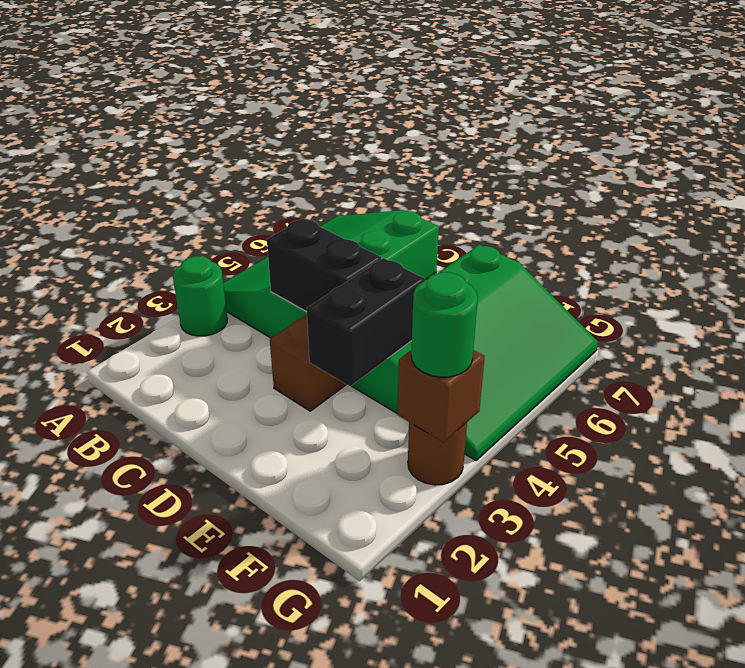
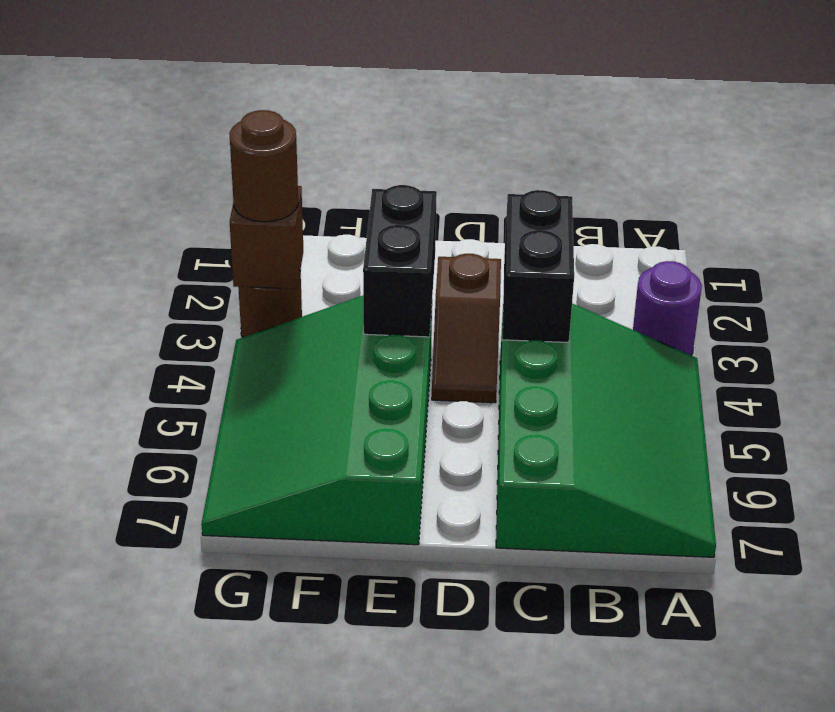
green 1x1 round brick [173,256,228,336] -> purple 1x1 round brick [633,261,702,355]
black 1x2 brick [267,219,381,312] -> black 1x2 brick turned to [503,190,574,343]
green 1x1 round brick [411,272,478,377] -> brown 1x1 round brick [229,110,298,222]

